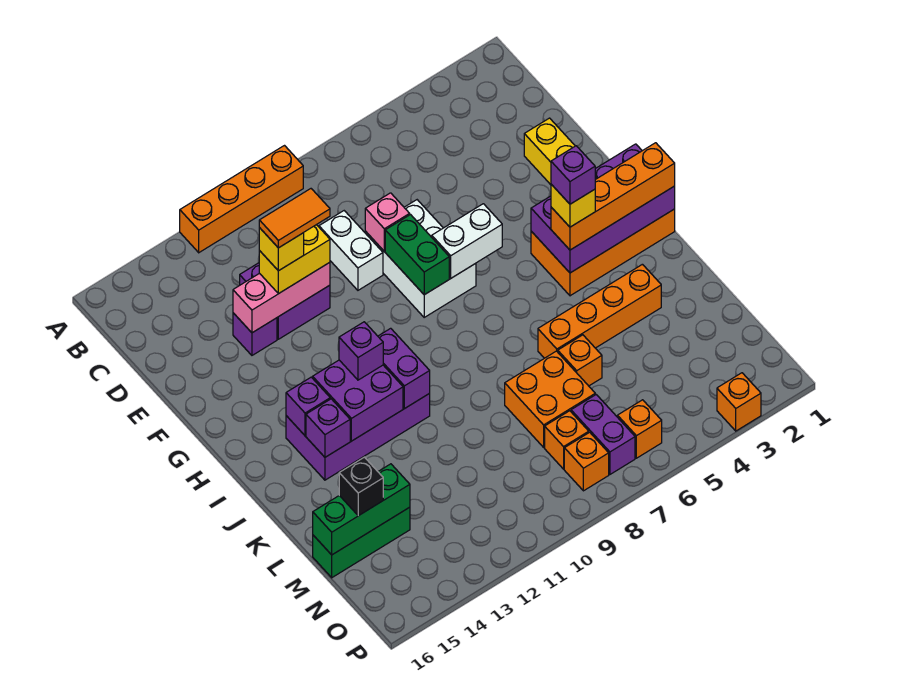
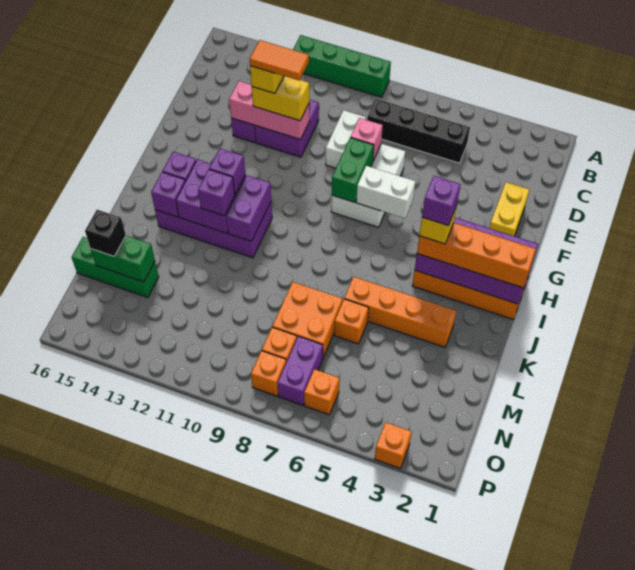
orange 1x4 brick [180,146,303,253] -> green 1x4 brick [293,35,391,97]
none -> black 1x4 brick [367,99,470,163]
none -> purple 1x1 brick [198,170,235,216]
green 1x3 brick [313,464,410,555] -> green 1x2 brick [91,236,155,282]

